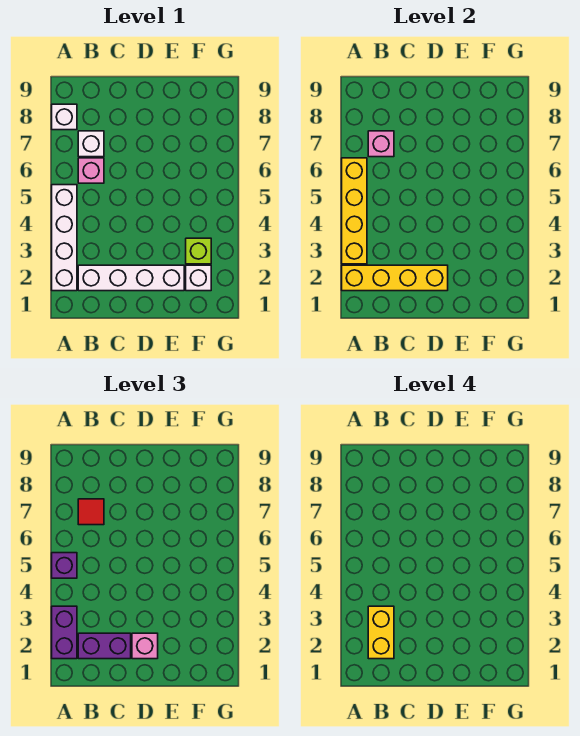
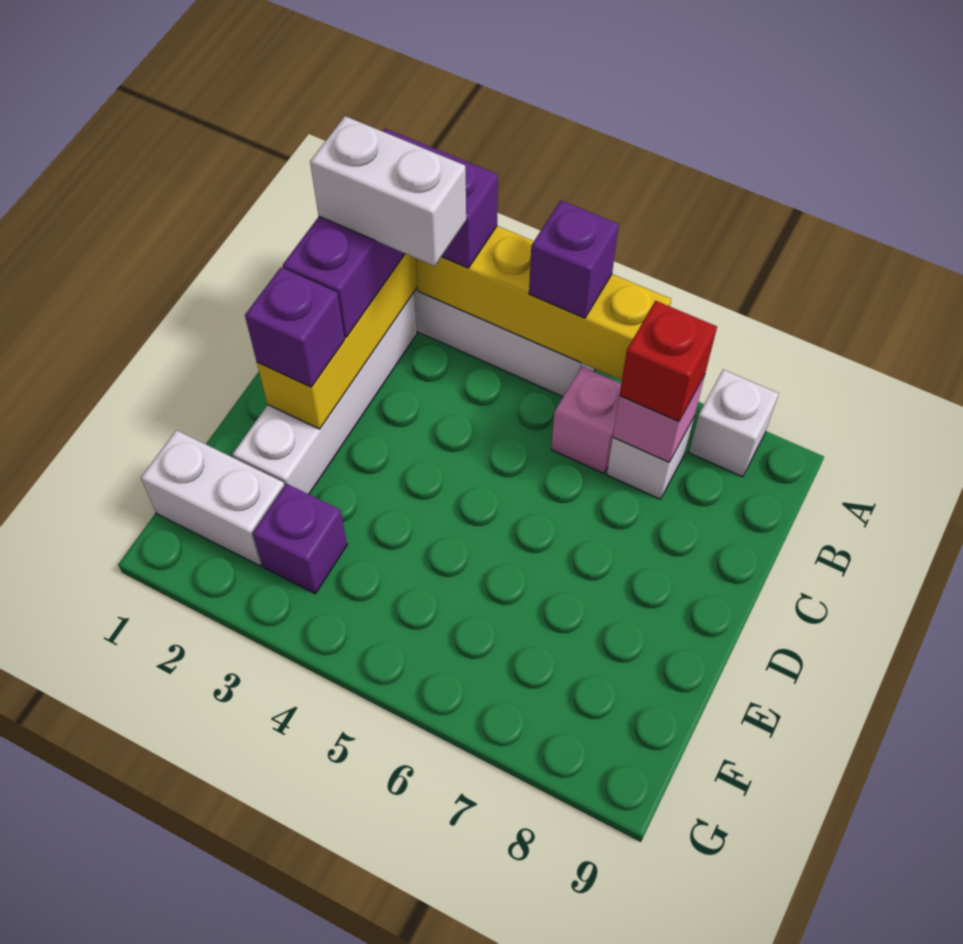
yellow 1x2 brick [368,606,394,659] -> white 1x2 brick [310,116,466,266]
red 1x1 tile [78,499,104,525] -> red 1x1 brick [620,301,717,421]
pink 1x1 brick [132,633,158,659] -> purple 1x1 brick [245,267,345,387]
white 1x1 brick [186,265,211,291] -> white 1x2 brick [141,430,285,566]
lime 1x1 brick [186,238,211,264] -> purple 1x1 brick [252,484,347,594]

